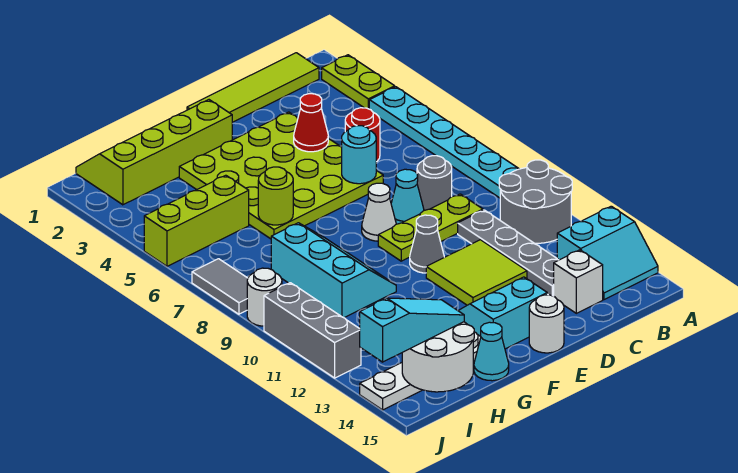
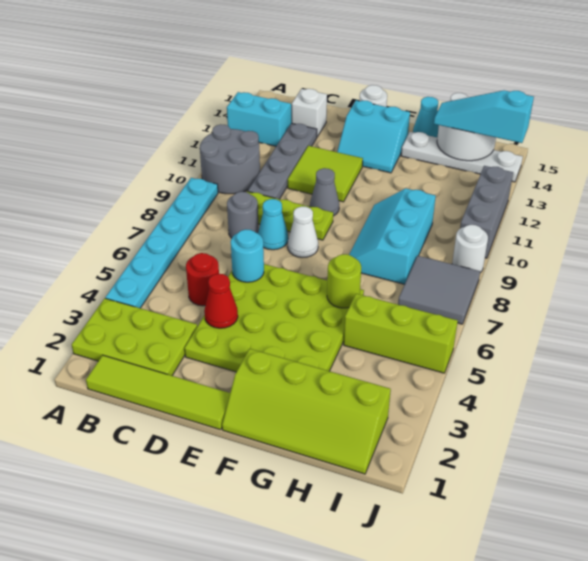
lime 1x2 plate [322,55,395,109] -> lime 2x3 plate [72,298,197,376]
grey 1x2 tile [192,259,248,314] -> grey 2x2 tile [398,256,480,324]

